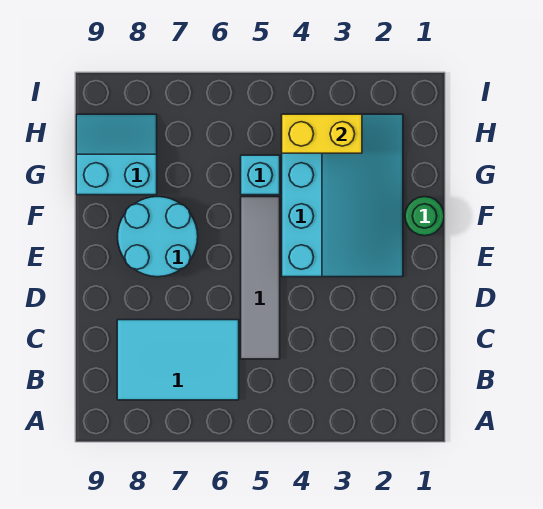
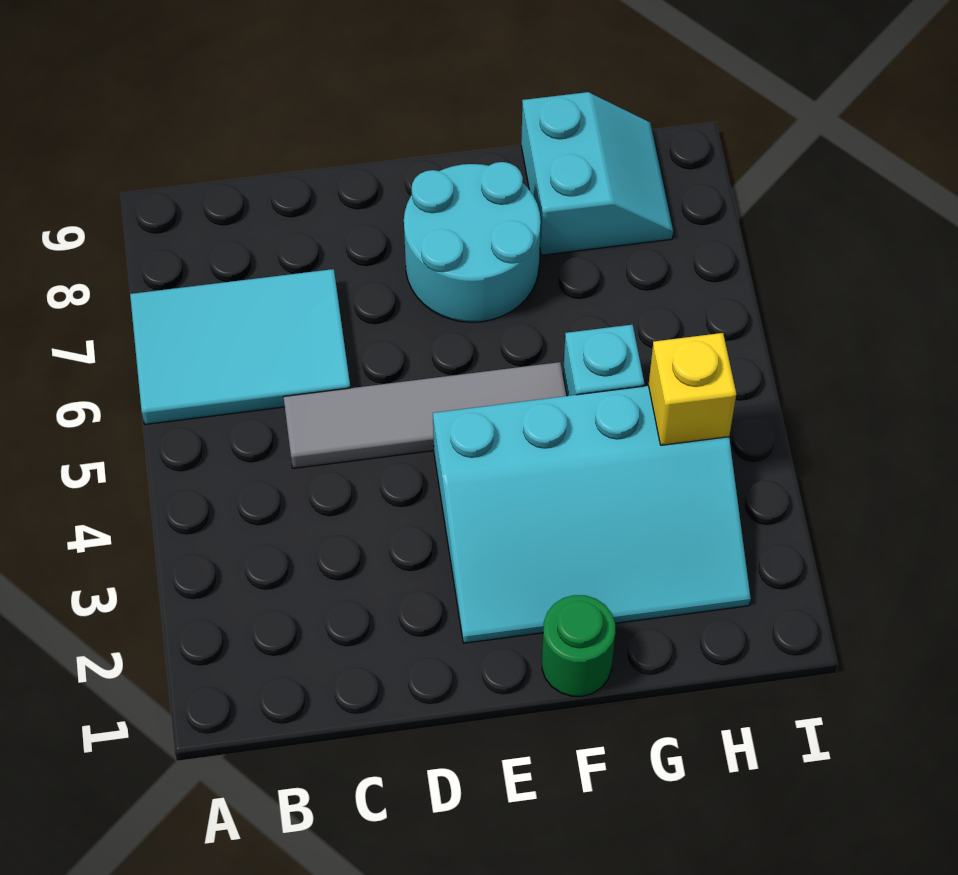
cyan 2x3 tile [117,320,239,400] -> cyan 2x3 tile turned to [130,269,350,424]
yellow 1x2 brick [282,114,362,153] -> yellow 1x1 brick [649,333,736,445]

